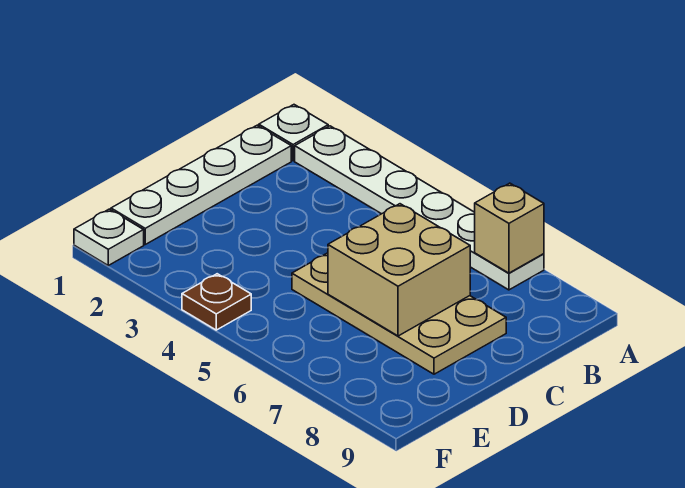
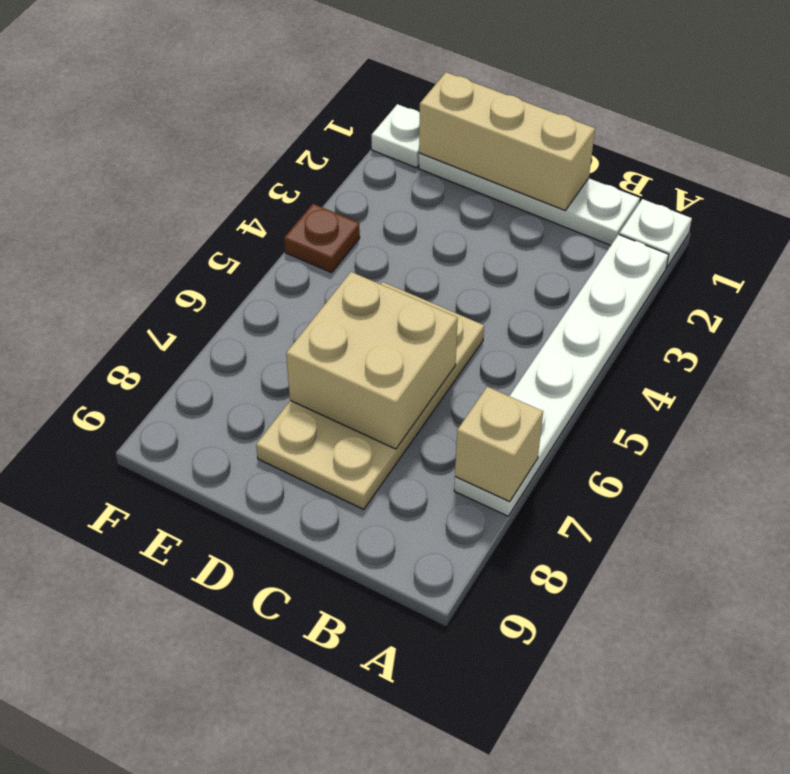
none -> tan 1x3 brick [419,72,595,210]

